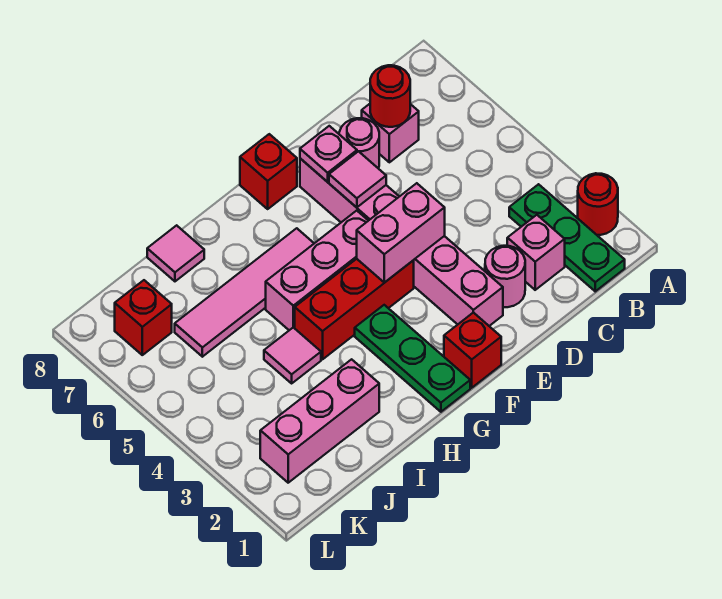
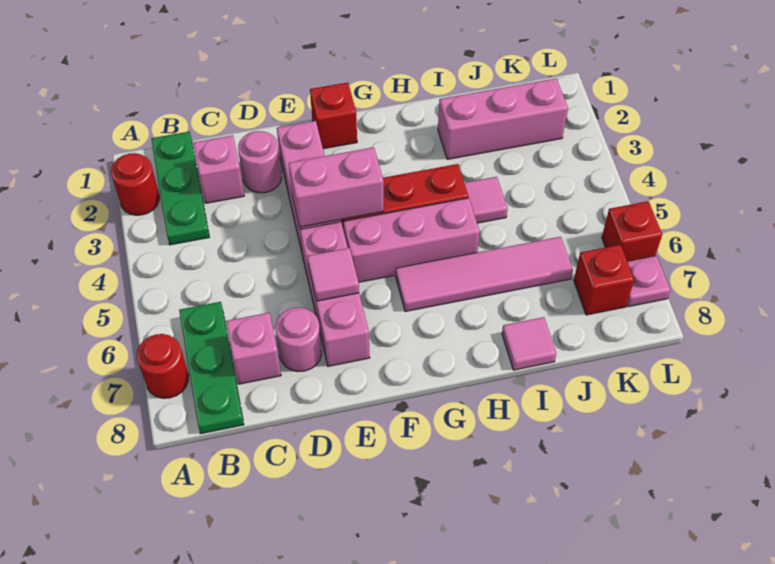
red 1x1 round brick [370,65,410,127] -> red 1x1 round brick moved to [137,334,189,398]
pink 1x1 plate [300,126,357,182] -> pink 1x1 plate moved to [627,256,670,307]
red 1x1 brick [240,134,297,209] -> red 1x1 brick moved to [602,201,662,261]
green 1x3 plate [355,305,470,412] -> green 1x3 plate moved to [179,302,244,434]

